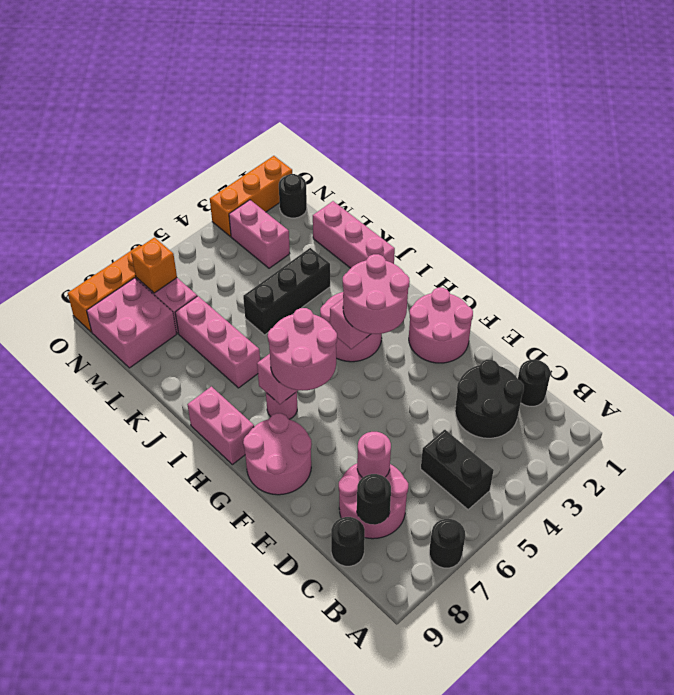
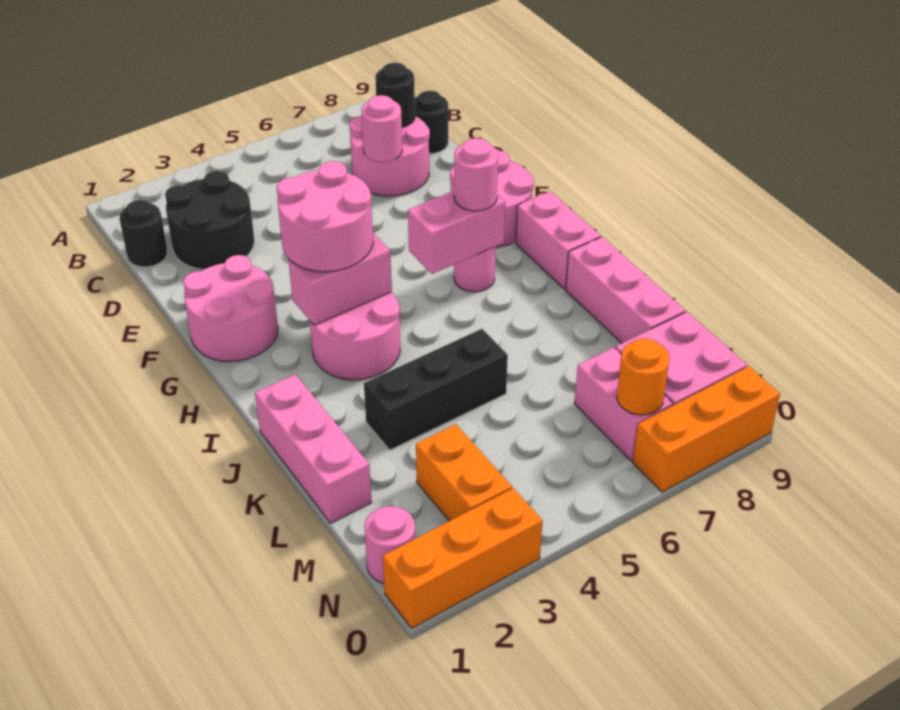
black 1x1 round brick [429,519,465,568] -> none
black 1x2 brick [421,430,494,510] -> none
pink 2x2 round brick [268,308,337,391] -> pink 1x1 round brick [454,138,498,211]
pink 1x3 brick [175,296,260,388] -> pink 1x3 brick moved to [566,237,685,343]
pink 1x2 brick [229,200,290,268] -> orange 1x2 brick [416,424,512,521]
black 1x1 round brick [279,174,307,218] -> pink 1x1 round brick [364,506,415,583]
orange 1x1 brick [131,237,177,293] -> orange 1x1 round brick [617,338,670,415]

